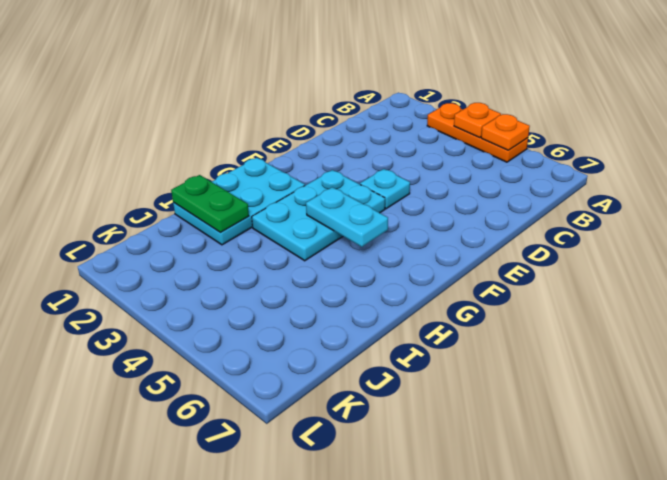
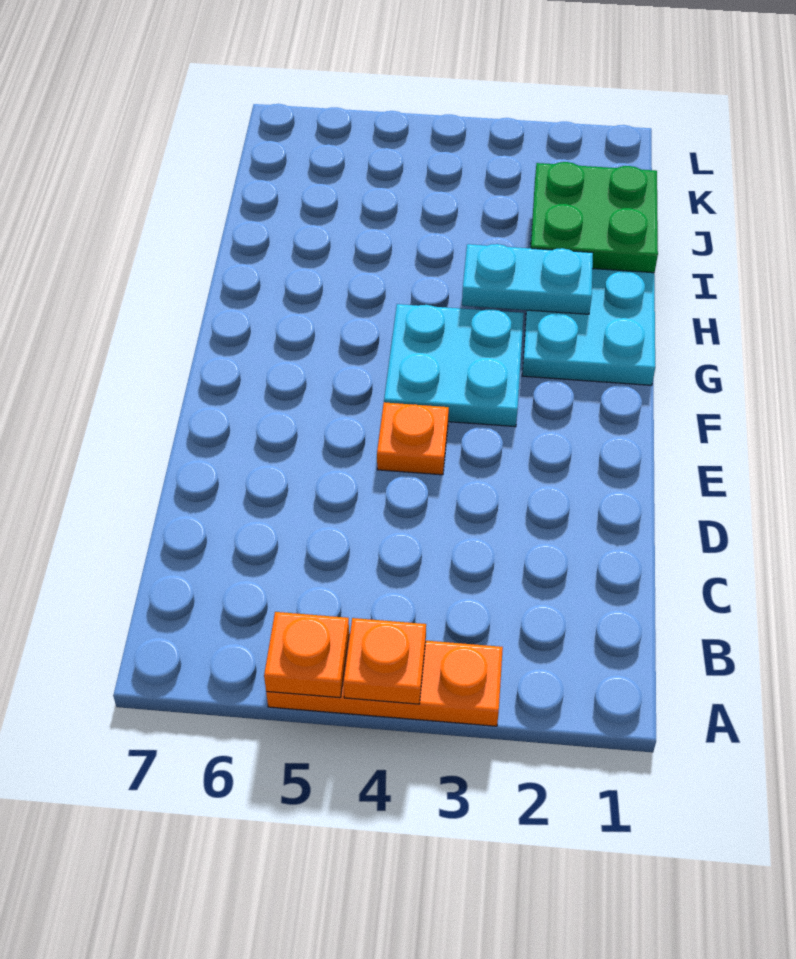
cyan 1x1 plate [360,169,410,209] -> orange 1x1 plate [377,402,449,475]
cyan 2x3 plate [252,170,385,261] -> cyan 2x2 plate [384,304,524,427]
cyan 1x2 plate [306,187,388,247] -> cyan 1x2 plate moved to [462,244,593,314]
green 1x2 plate [171,175,249,233] -> green 2x2 plate [531,162,658,273]

